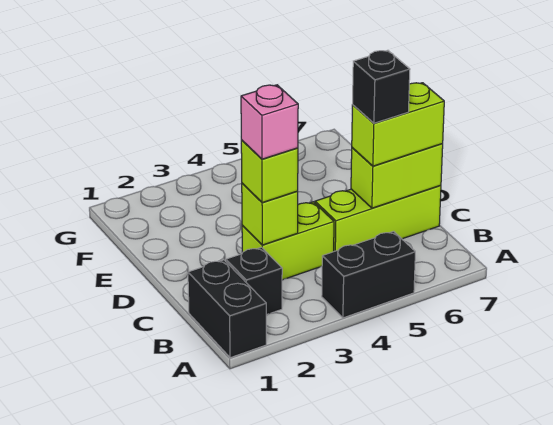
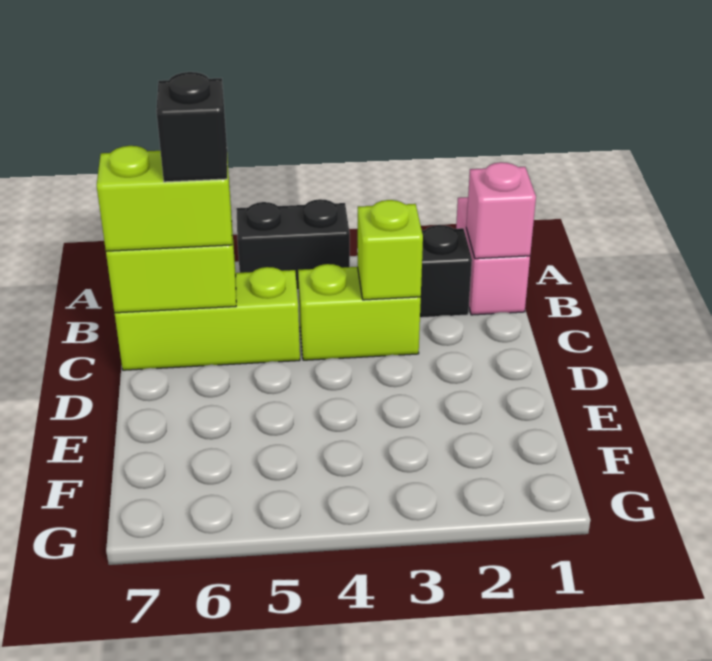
black 1x2 brick [188,260,266,358] -> pink 1x2 brick [456,197,530,315]
lime 1x1 brick [241,140,298,203] -> none
pink 1x1 brick [241,85,298,159] -> pink 1x1 brick moved to [466,162,536,259]

